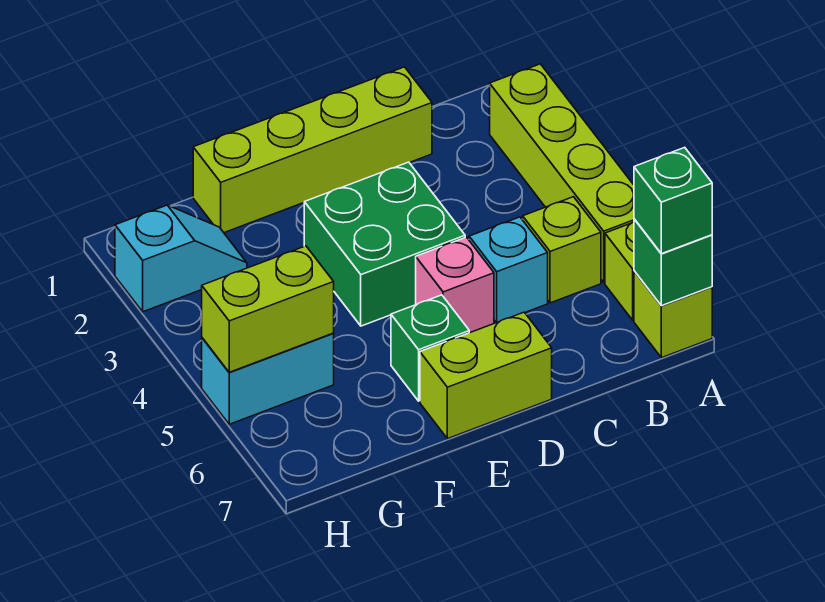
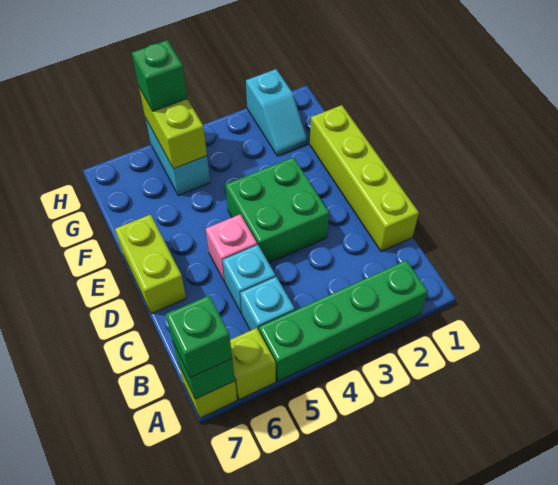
lime 1x4 brick [490,64,634,283] -> green 1x4 brick [259,260,428,381]
lime 1x1 brick [523,197,601,303] -> cyan 1x1 brick [240,277,295,331]
green 1x1 brick [391,295,469,401] -> green 1x1 brick moved to [132,40,187,111]

